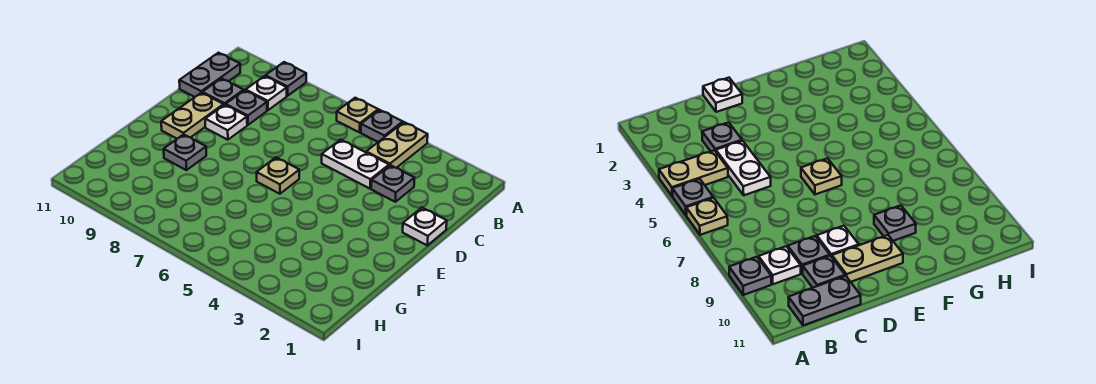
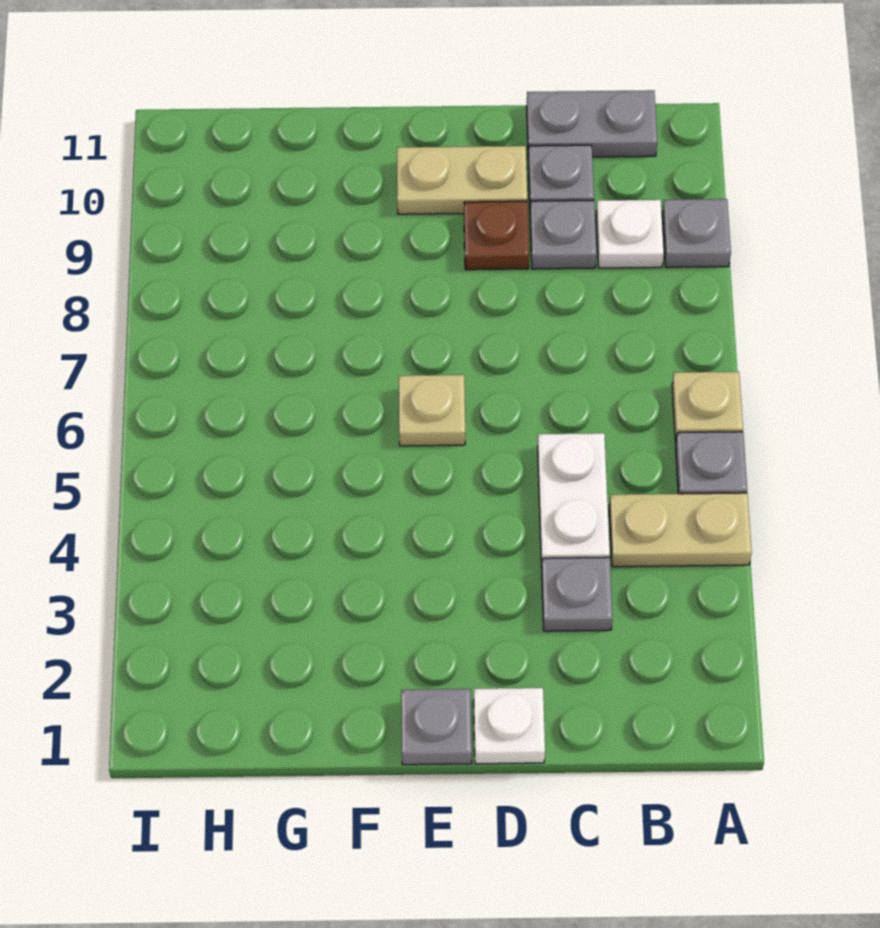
white 1x1 plate [205,105,247,140] -> brown 1x1 plate [464,201,529,270]
grey 1x1 plate [164,134,206,170] -> grey 1x1 plate moved to [401,689,472,765]

